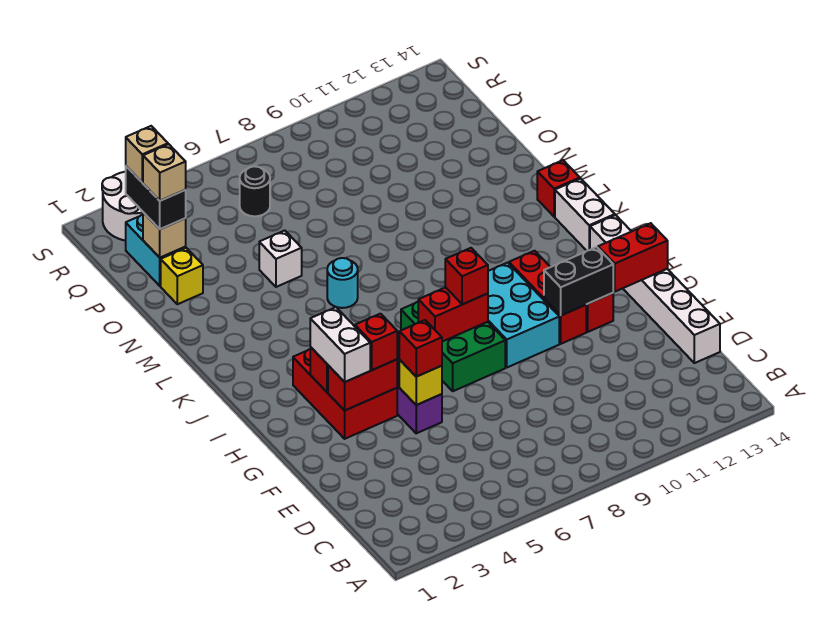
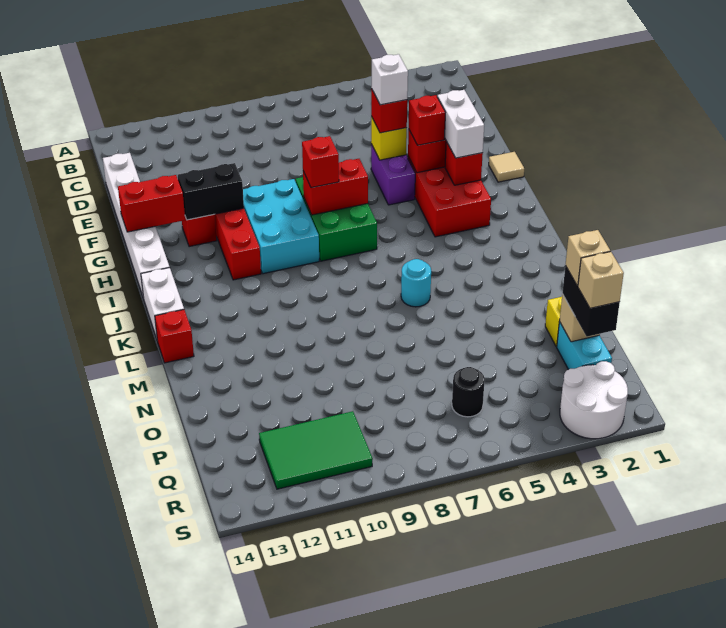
none -> tan 1x1 tile [489,152,524,182]
white 1x1 brick [259,231,302,287] -> white 1x1 brick moved to [371,54,408,105]
none -> green 2x3 tile [259,411,373,489]

